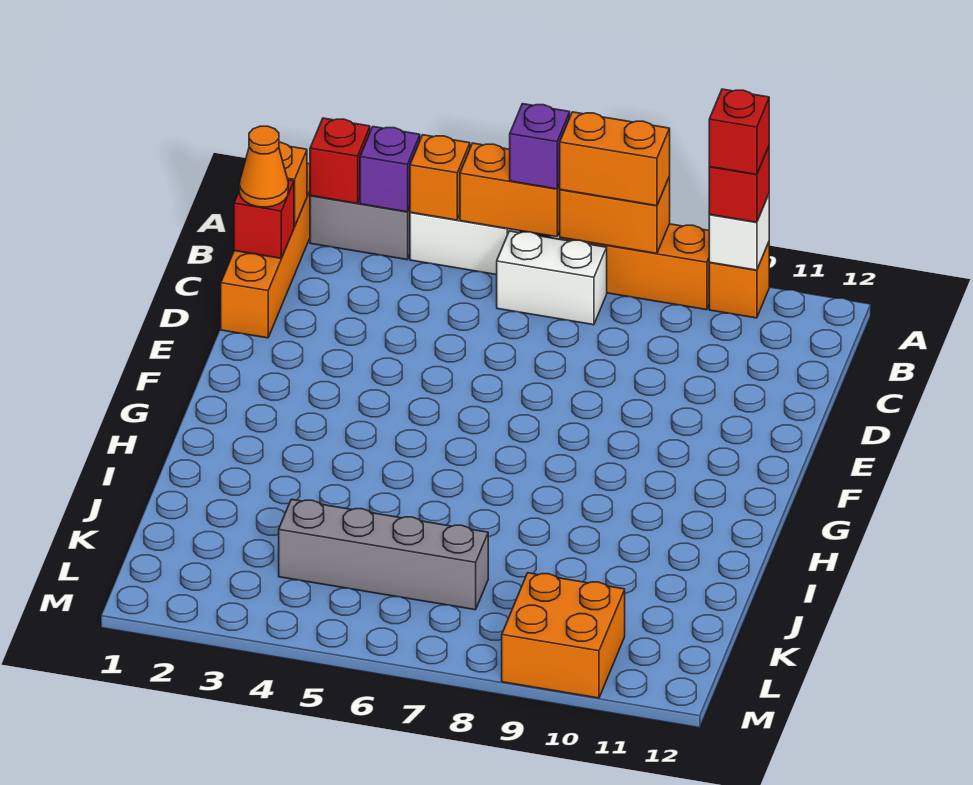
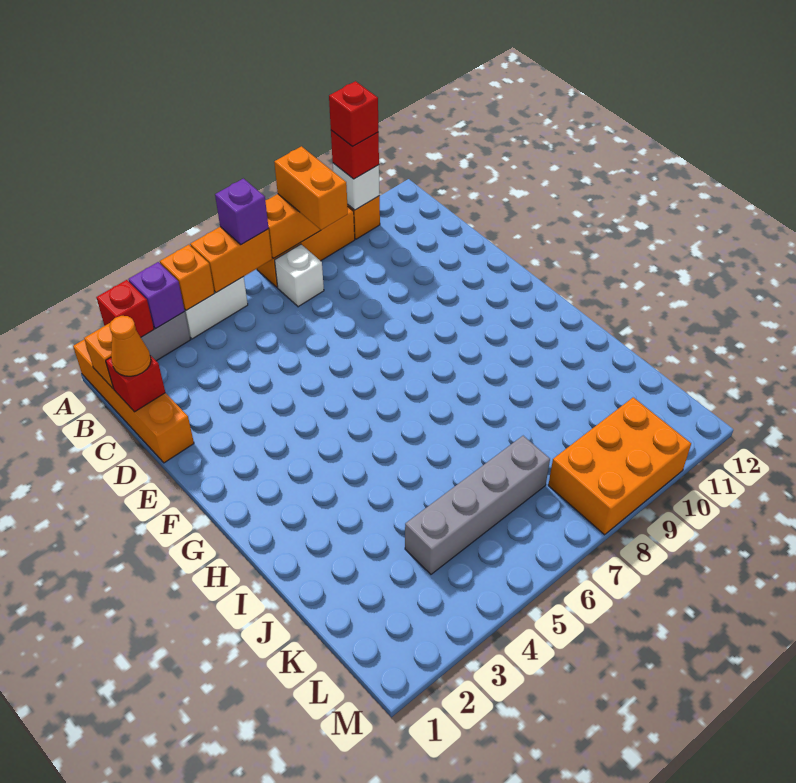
orange 1x2 brick [560,112,670,206] -> orange 1x2 brick turned to [274,146,348,230]
white 1x2 brick [497,231,607,325] -> white 1x1 brick [275,244,324,307]
orange 2x2 brick [502,573,625,698] -> orange 2x3 brick [548,397,691,535]

